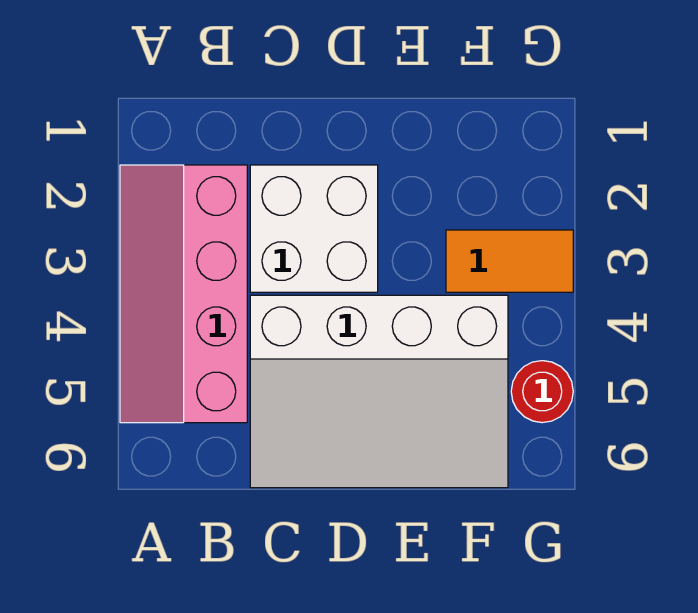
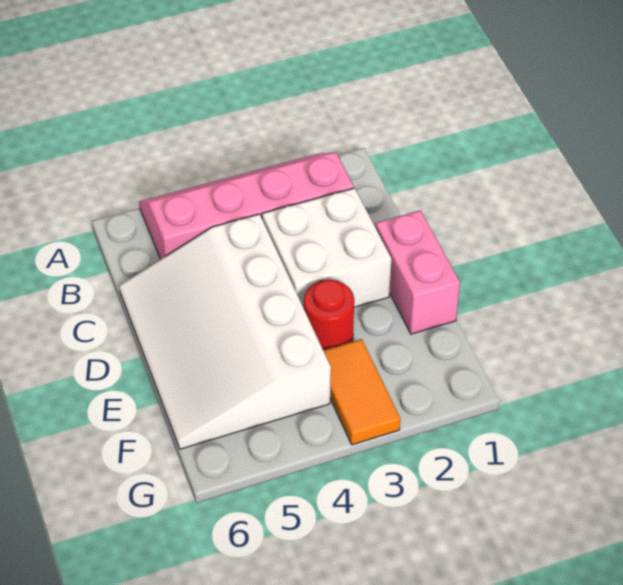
none -> pink 1x2 brick [375,210,460,334]
red 1x1 round brick [511,361,573,423] -> red 1x1 round brick moved to [304,280,354,350]

